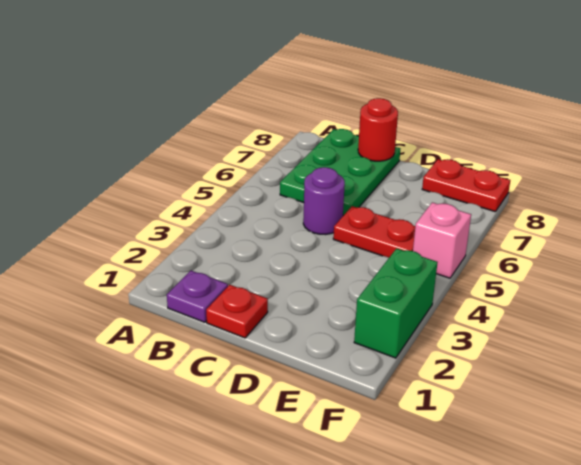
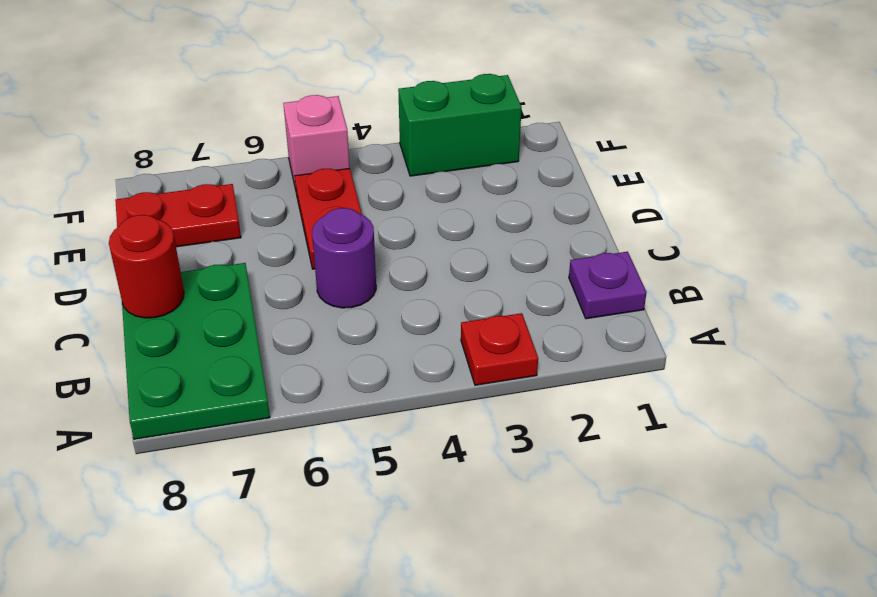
green 2x3 plate [280,129,400,215] -> green 2x3 plate turned to [122,263,270,439]
red 1x1 plate [206,285,268,338] -> red 1x1 plate moved to [461,313,538,385]
red 1x2 plate [422,159,510,212] -> red 1x2 plate turned to [115,184,241,247]

